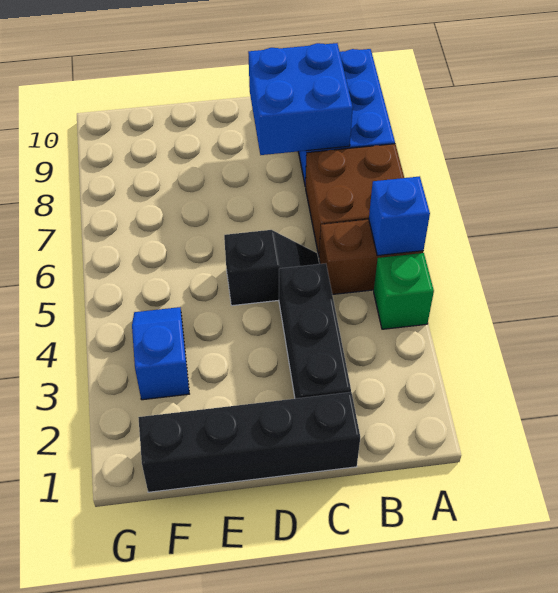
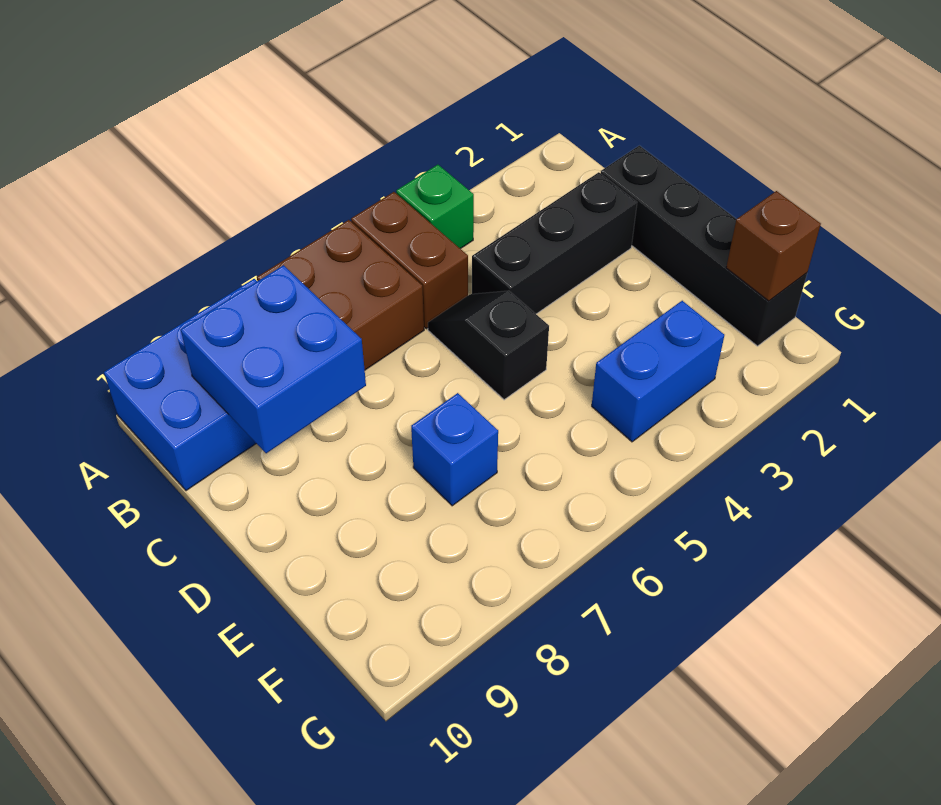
blue 1x1 brick [369,176,430,256] -> blue 1x1 brick moved to [411,393,498,506]
none -> brown 1x1 brick [726,191,821,301]
blue 1x2 slope [132,307,189,400] -> blue 1x2 brick [592,301,724,442]

